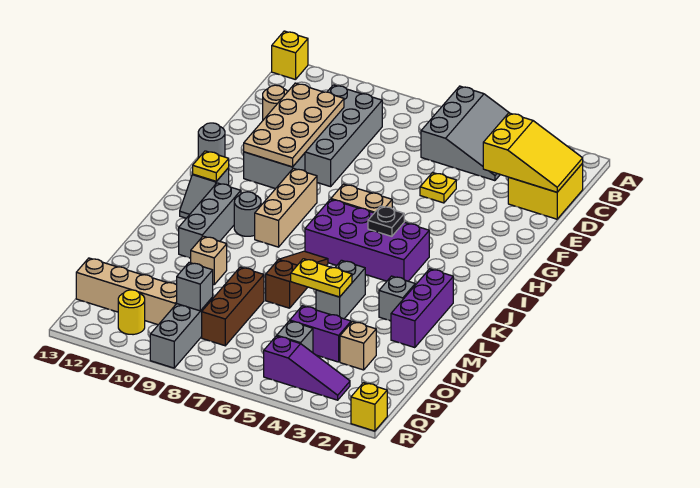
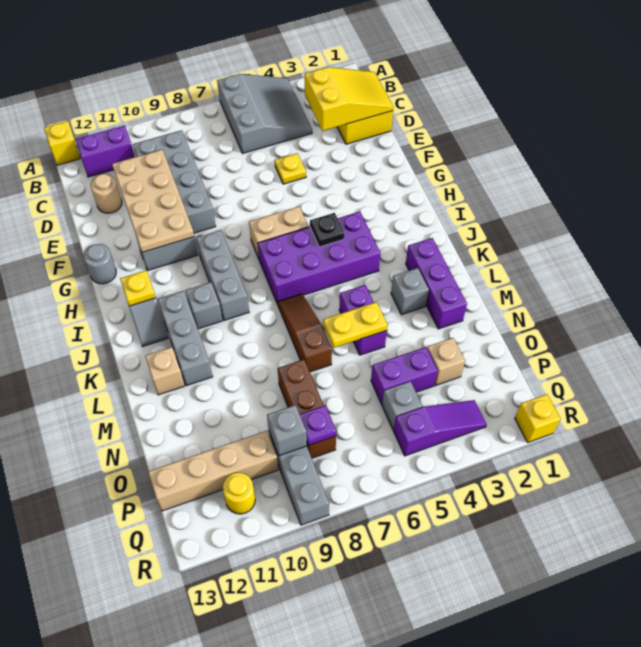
none -> purple 1x2 brick [76,126,135,177]
tan 1x3 brick [255,168,317,247] -> grey 1x3 brick [196,230,249,320]
grey 1x1 round brick [234,192,261,236] -> grey 1x1 brick [185,282,223,329]
grey 1x2 brick [316,260,365,319] -> purple 1x2 brick [339,285,387,355]
tan 1x1 brick [191,236,227,284] -> tan 1x1 brick moved to [145,347,185,395]
none -> purple 1x1 plate [300,405,336,445]

